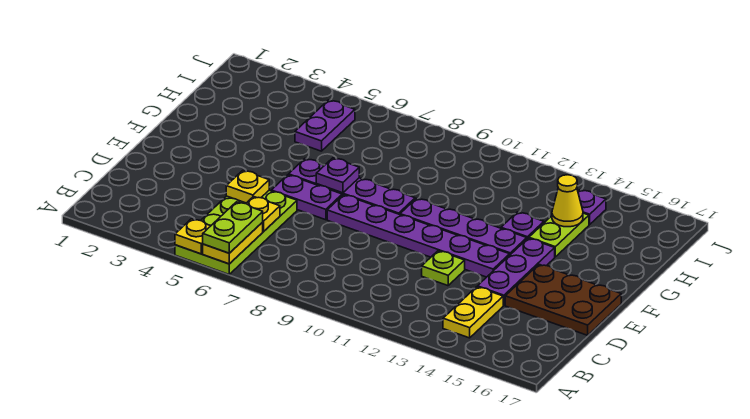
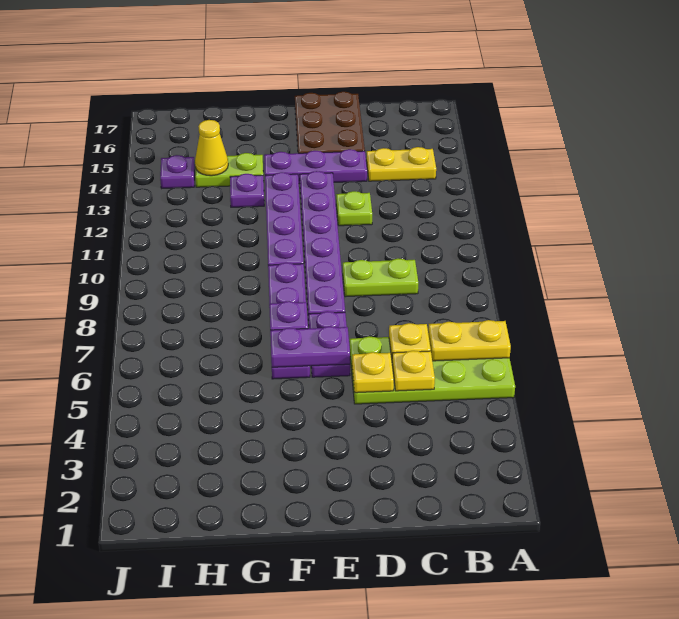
yellow 1x1 plate [175,219,210,254] -> yellow 1x1 plate moved to [392,351,435,391]
lime 1x2 plate [203,202,263,253] -> lime 1x2 plate moved to [343,258,418,297]
purple 1x2 plate [295,100,355,151] -> purple 1x2 plate moved to [270,326,350,367]

